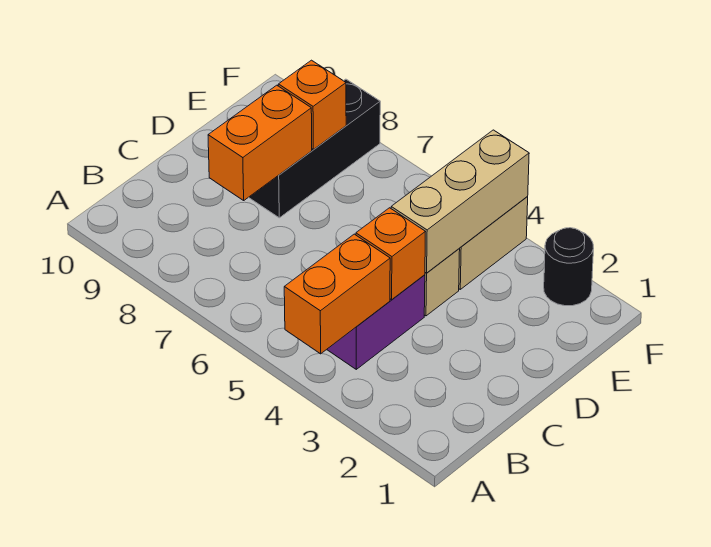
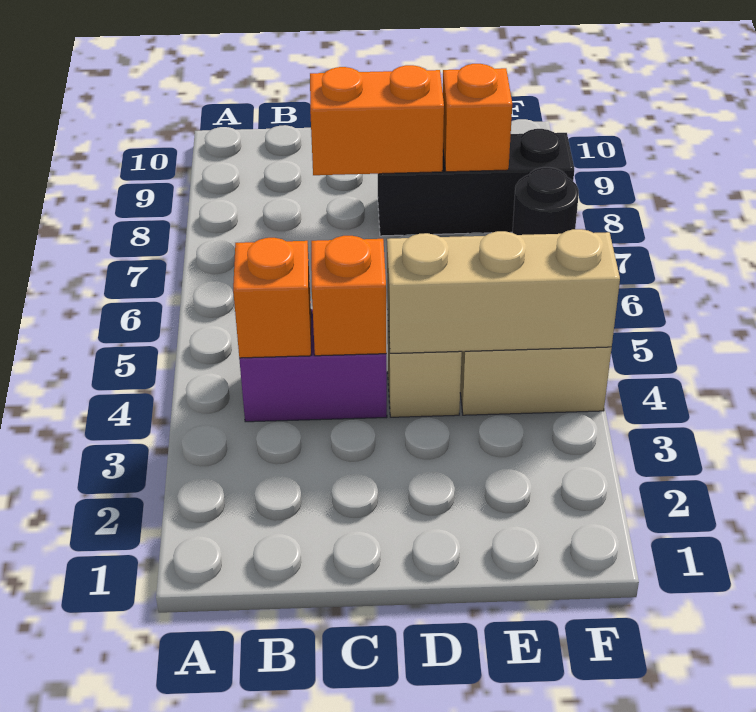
orange 1x2 brick [284,234,390,354] -> orange 1x1 brick [233,238,311,358]
black 1x1 round brick [544,228,593,306] -> black 1x1 round brick moved to [512,167,579,235]

